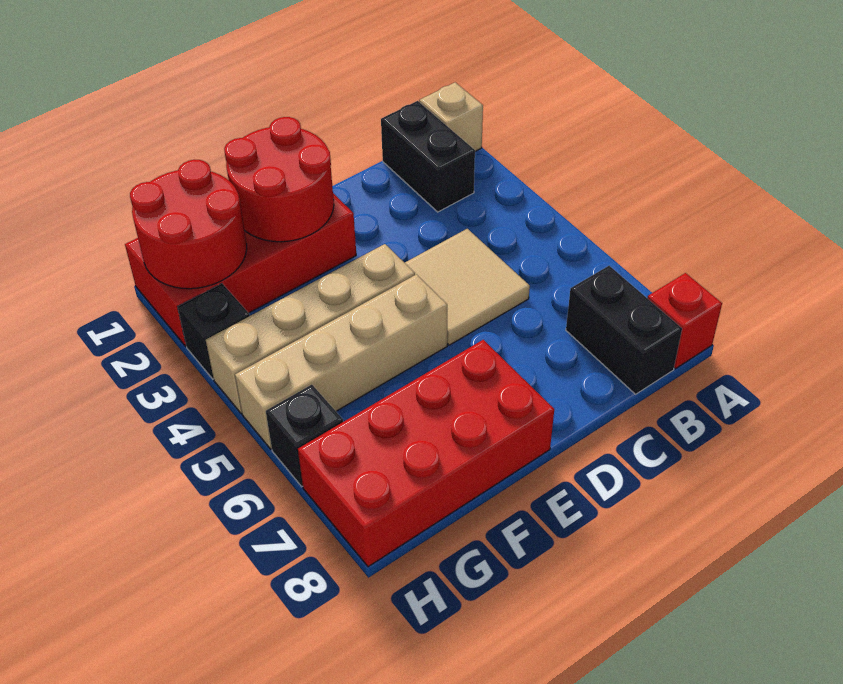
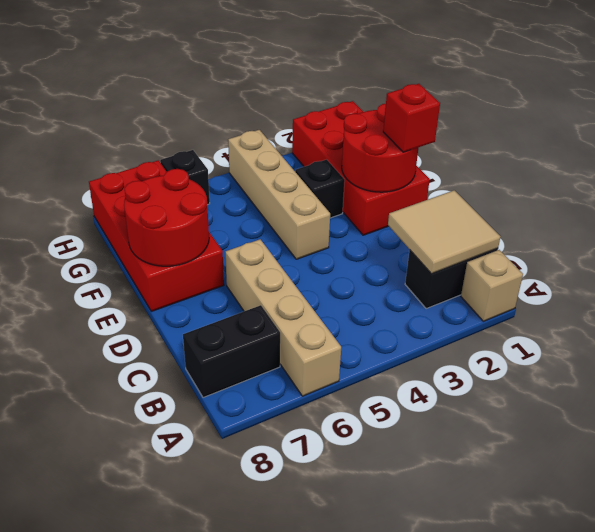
red 1x1 brick [648,273,722,369] -> red 1x1 brick moved to [383,84,440,152]
tan 2x2 tile [405,229,530,345] -> tan 2x2 tile moved to [388,190,500,274]
tan 1x4 brick [235,274,447,449] -> tan 1x4 brick moved to [225,239,341,396]
red 2x2 round brick [130,160,247,289] -> red 2x2 round brick moved to [124,169,209,266]
black 1x1 brick [178,284,250,379] -> black 1x1 brick moved to [295,160,345,218]

